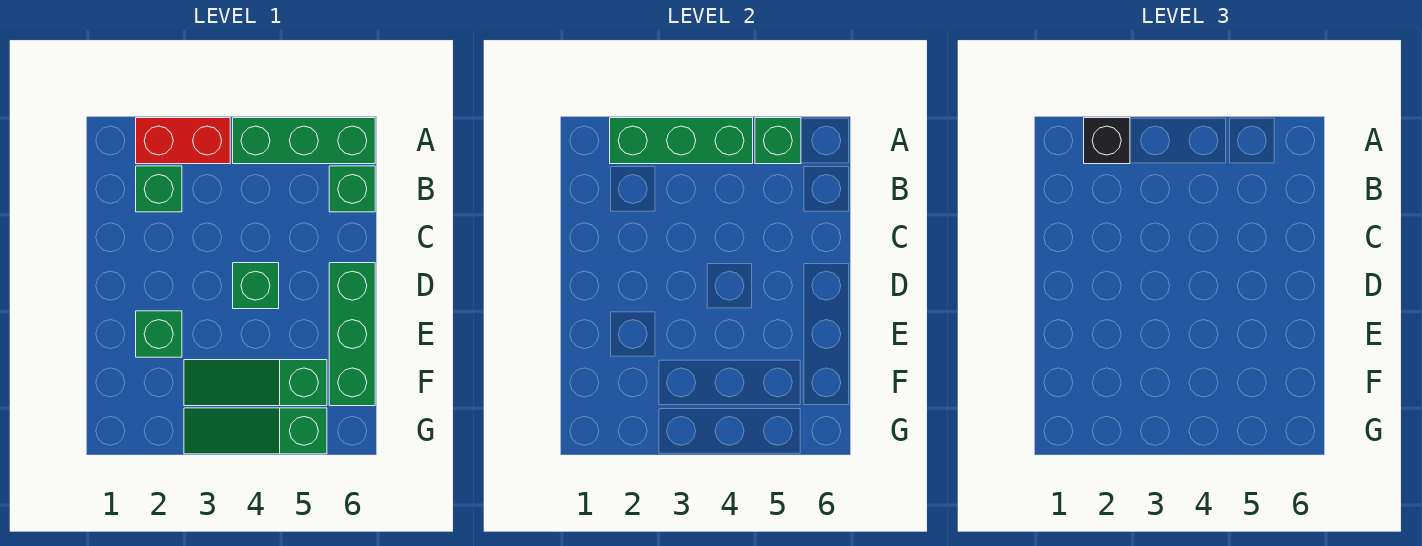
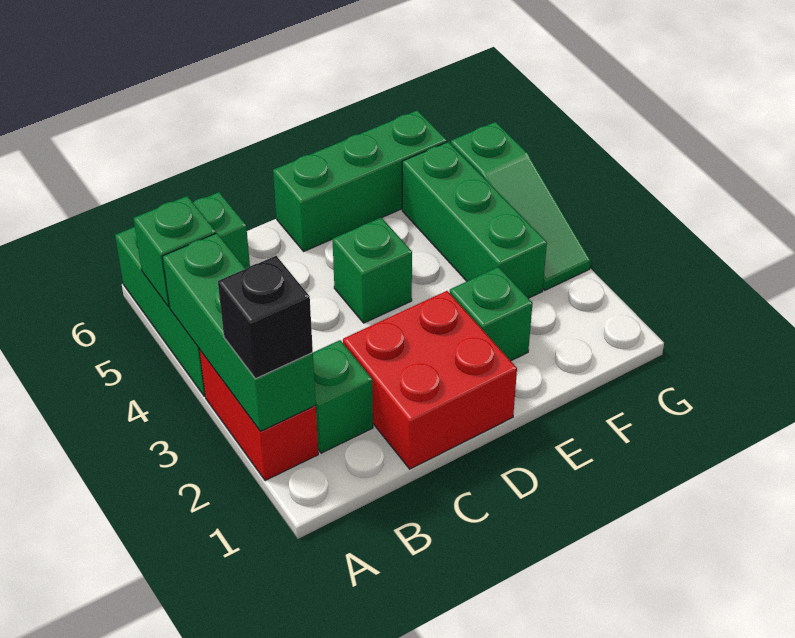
none -> red 2x2 brick [343,291,517,469]
green 1x3 slope [184,360,327,406] -> green 1x3 brick [402,142,547,298]

